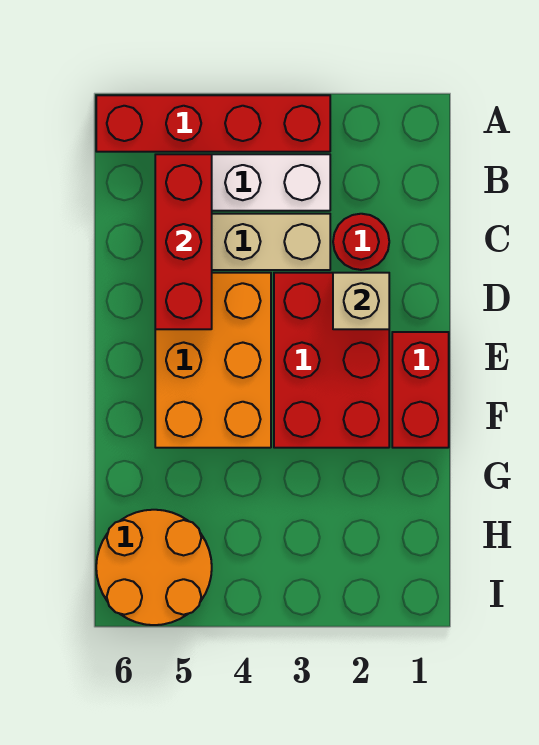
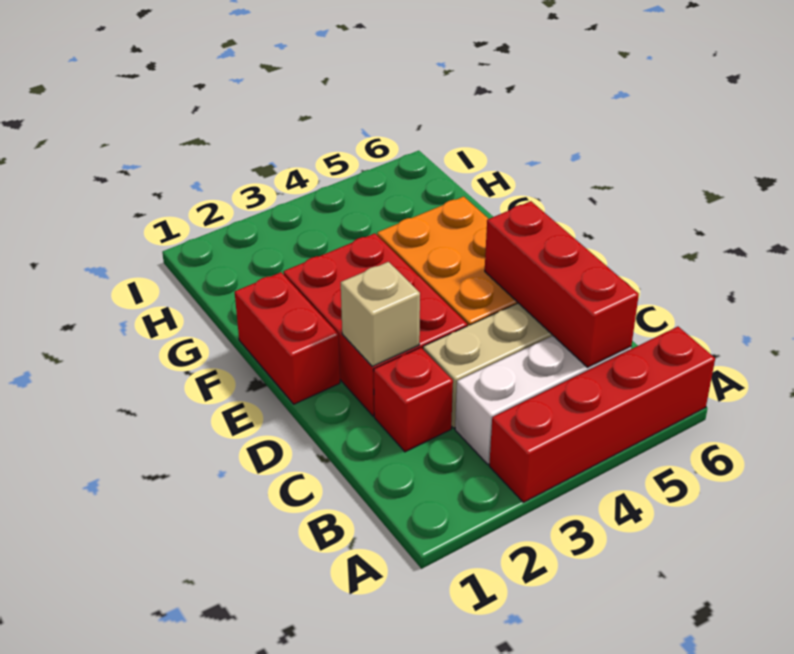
red 1x1 round brick [333,214,389,270] -> red 1x1 brick [374,348,453,452]
orange 2x2 round brick [96,510,212,625] -> none

